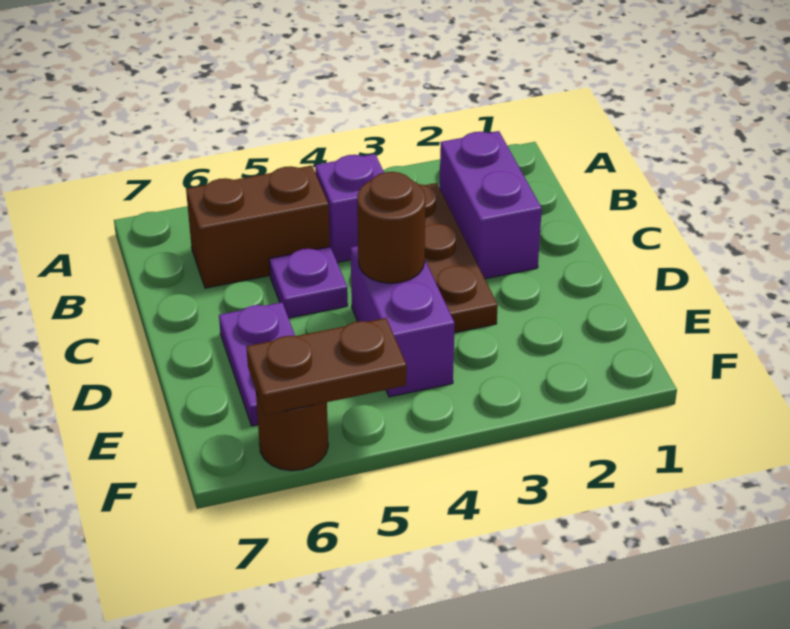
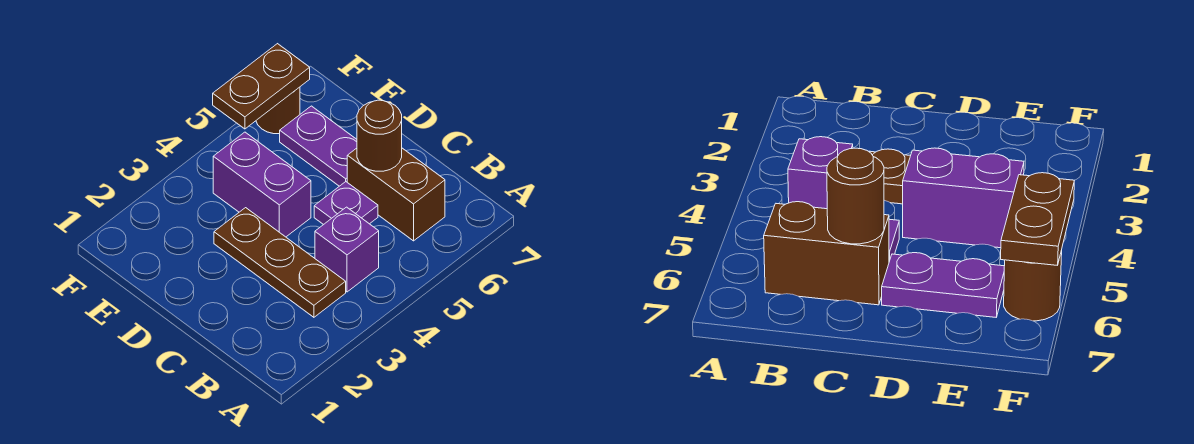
purple 1x2 brick [440,131,542,279] -> none
brown 1x2 brick [186,166,330,288] -> brown 1x2 brick turned to [347,148,445,241]
brown 1x1 round brick [357,172,426,283] -> brown 1x1 round brick moved to [357,100,402,171]

